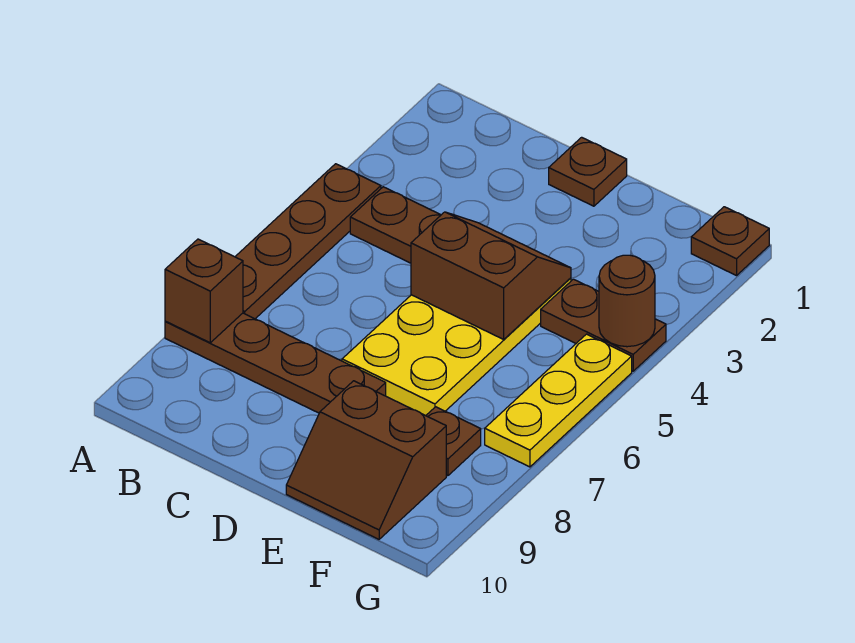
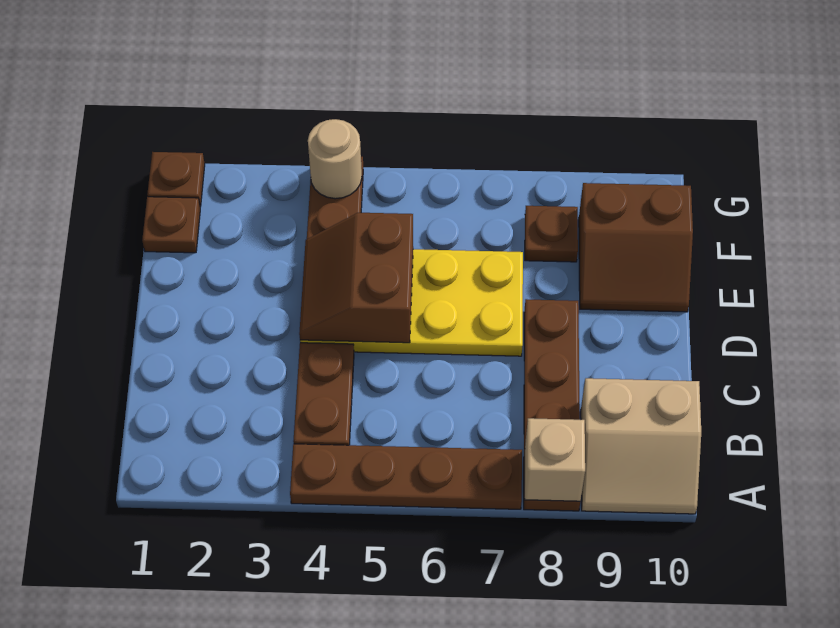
brown 1x1 brick [165,239,243,343] -> tan 1x1 brick [525,418,585,501]
none -> tan 2x2 slope [581,378,701,514]
brown 1x1 plate [549,137,627,206] -> brown 1x1 plate moved to [142,197,200,253]
brown 2x2 slope [286,381,446,539] -> brown 2x2 slope turned to [579,183,693,312]
brown 1x1 round brick [599,255,655,347] -> tan 1x1 round brick [308,119,362,199]
yellow 1x3 plate [485,334,632,467] -> none

